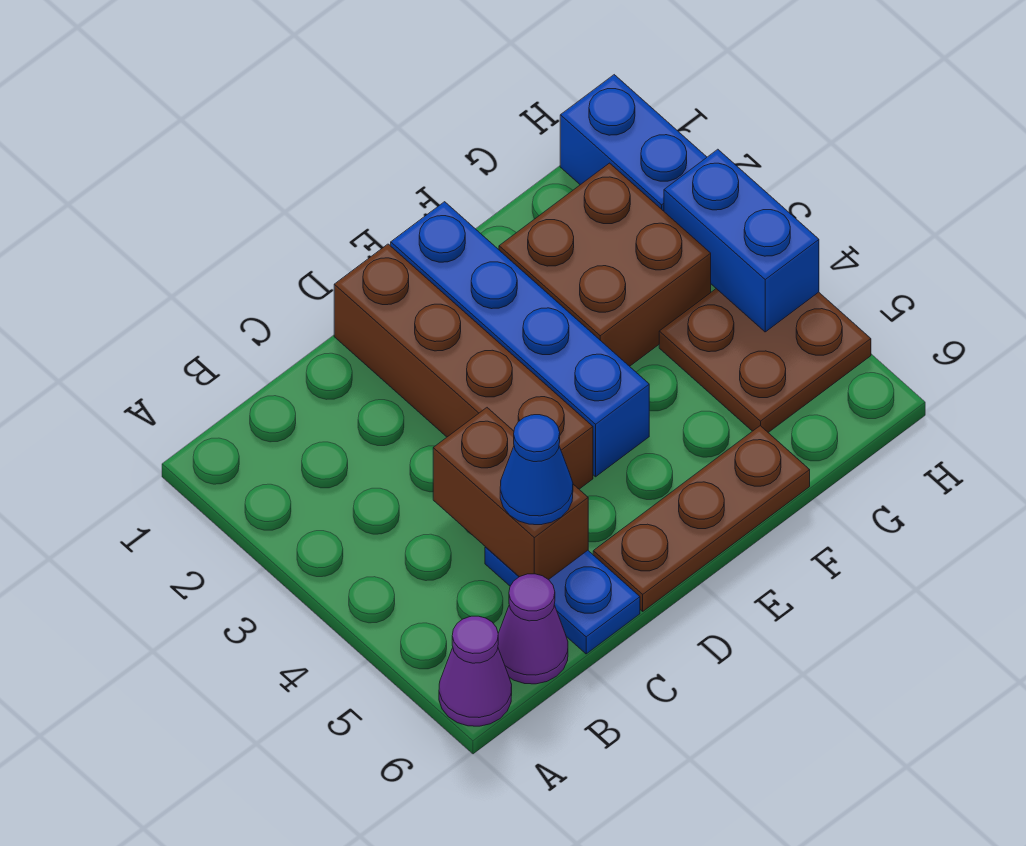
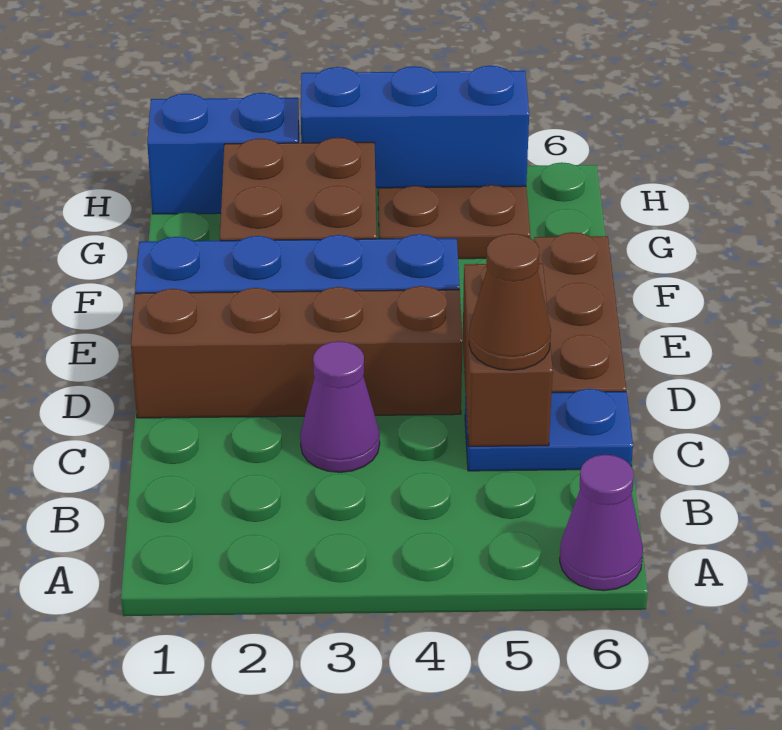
purple 1x1 cone [498,574,568,684] -> purple 1x1 cone moved to [300,341,380,472]
brown 1x2 brick [433,408,588,580] -> brown 1x2 brick turned to [463,263,553,447]
blue 1x1 cone [500,415,573,525] -> brown 1x1 cone [469,234,551,370]
blue 1x2 brick [664,149,819,332] -> blue 1x3 brick [301,66,529,188]

